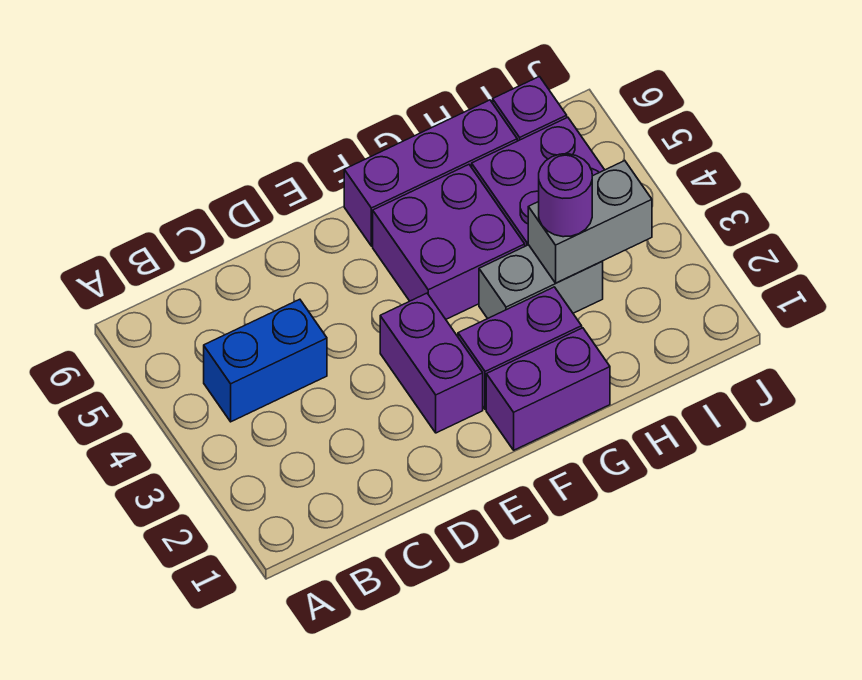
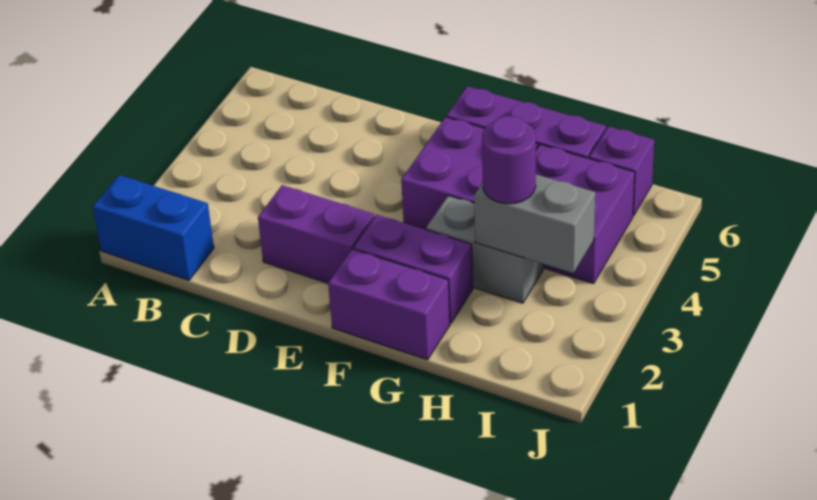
blue 1x2 brick [204,299,327,422] -> blue 1x2 brick moved to [93,175,214,280]
purple 1x2 brick [380,293,483,433] -> purple 1x2 brick turned to [258,185,374,283]

